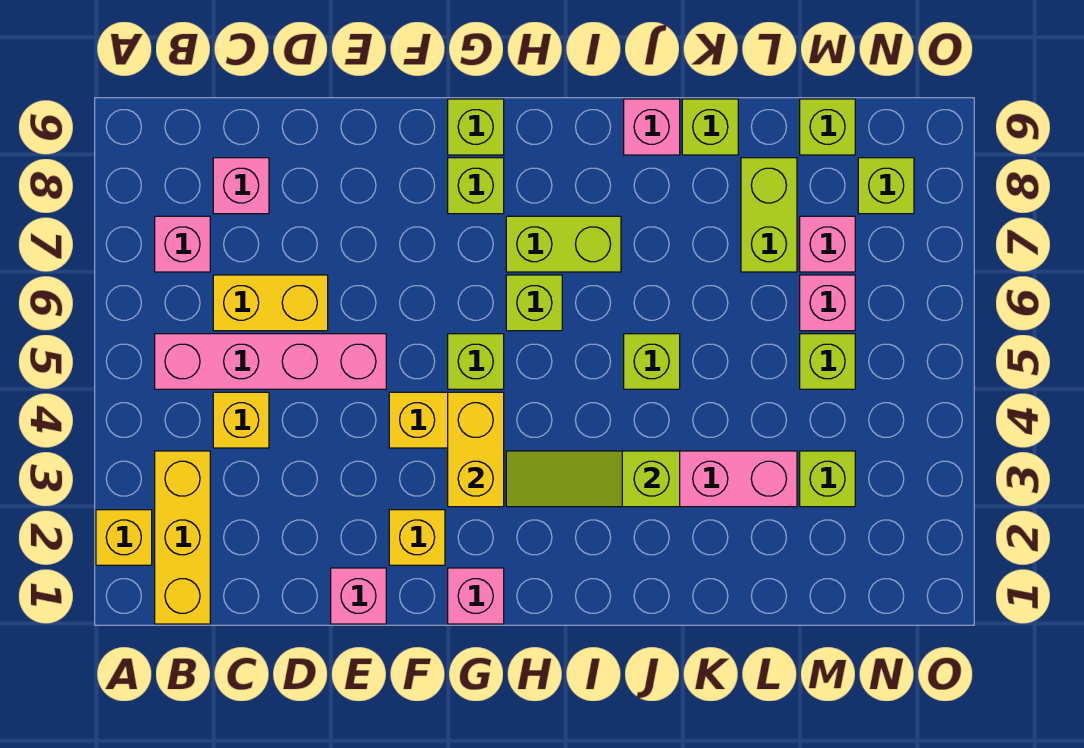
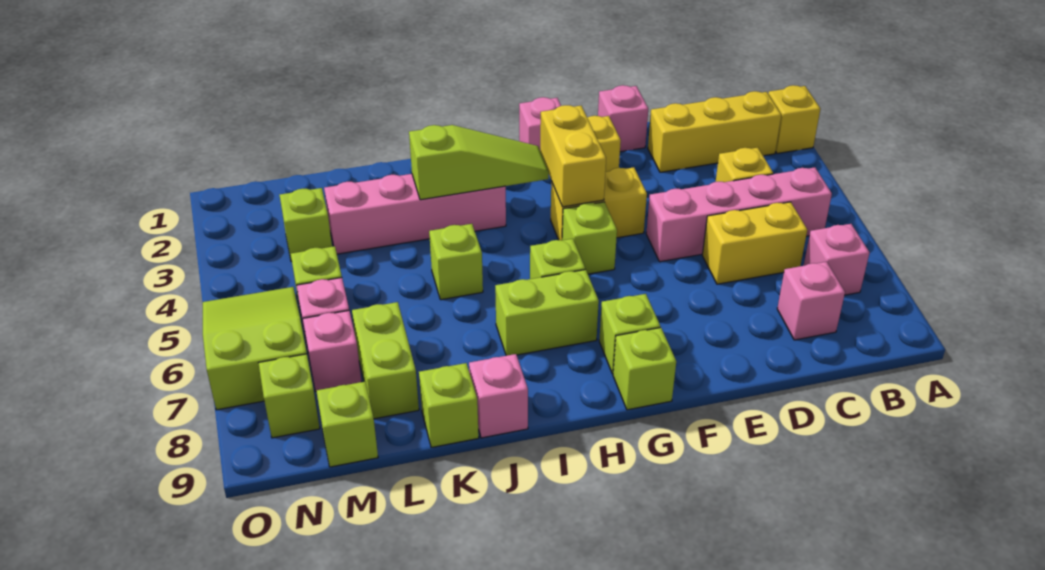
yellow 1x3 brick [155,451,210,624] -> yellow 1x3 brick turned to [648,91,781,172]
none -> lime 2x3 slope [203,287,307,410]

